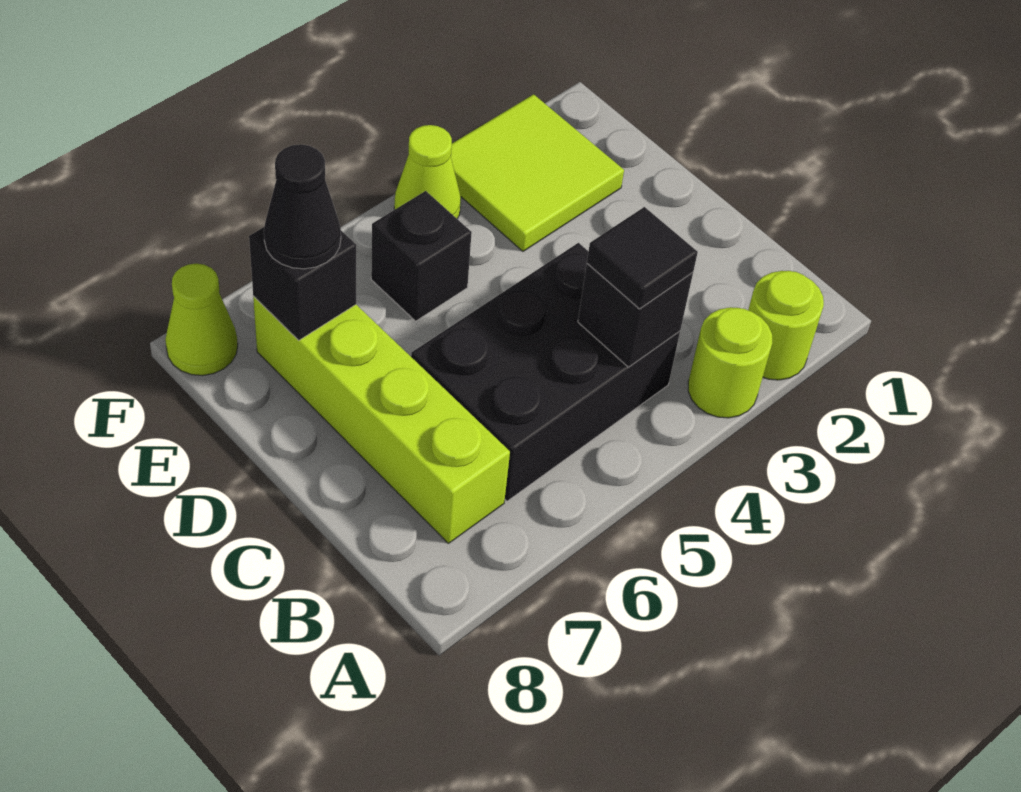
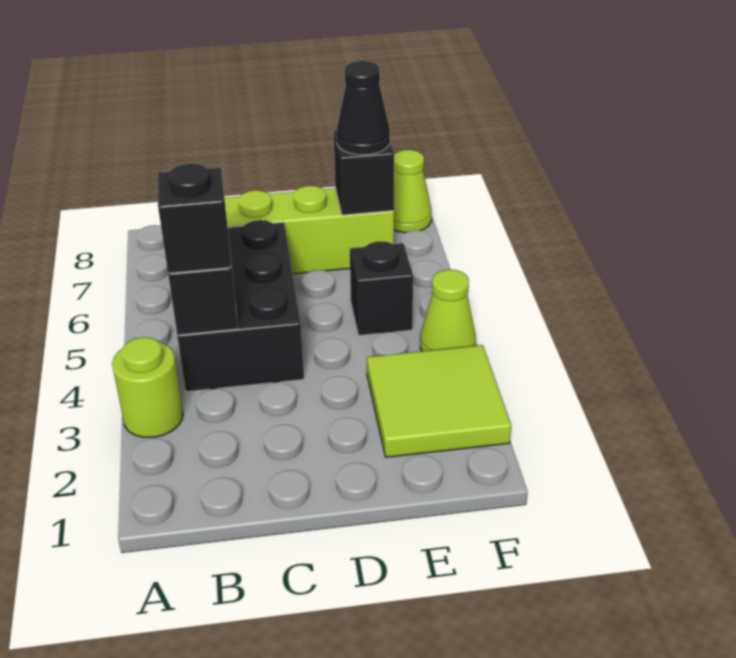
lime 1x1 round brick [748,271,824,380] -> none
black 1x1 tile [587,207,698,309] -> black 1x1 brick [158,164,231,273]

